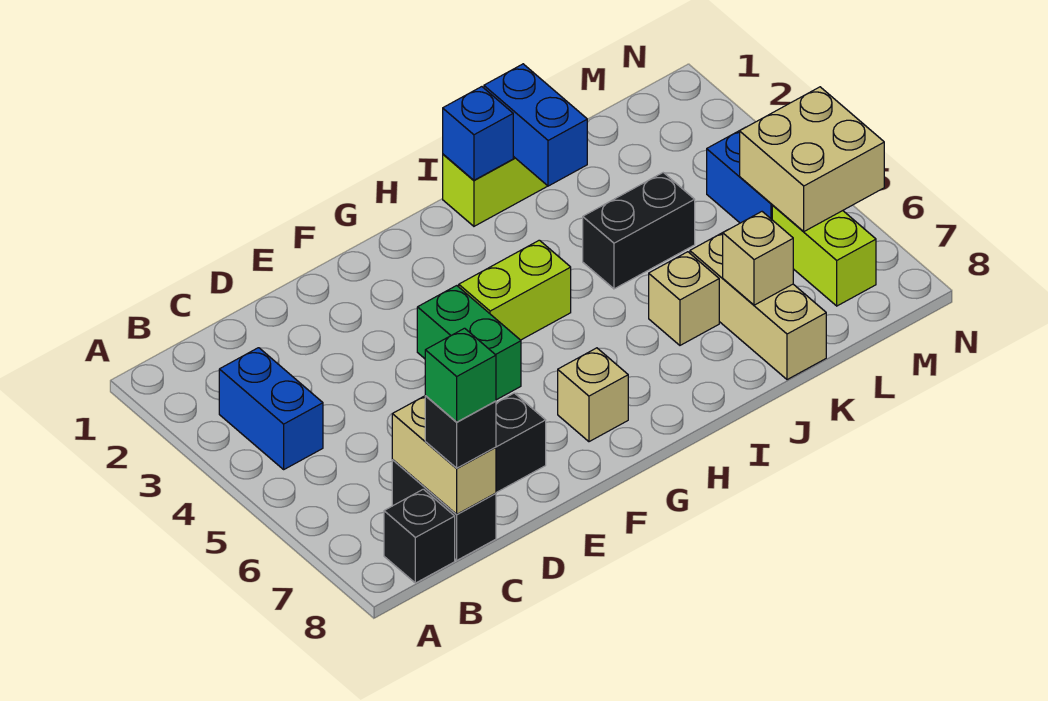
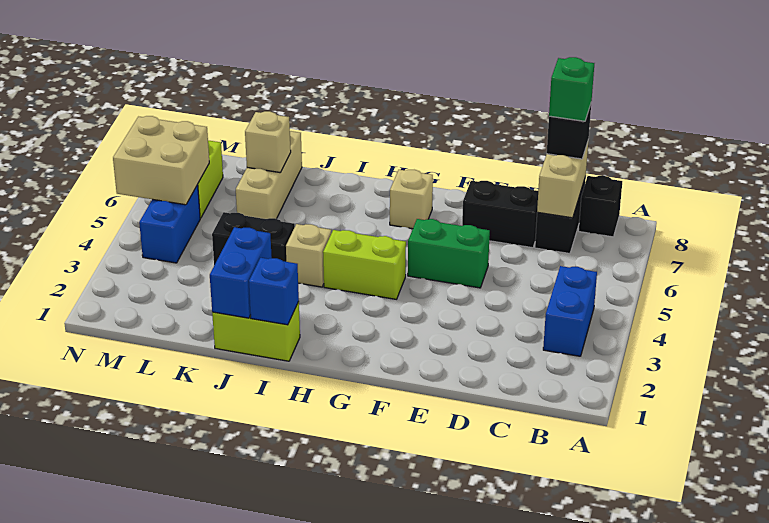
green 1x2 brick [417,286,521,400] -> green 1x2 brick turned to [408,219,490,288]
tan 1x1 brick [649,252,719,345] -> tan 1x1 brick moved to [286,224,331,287]

